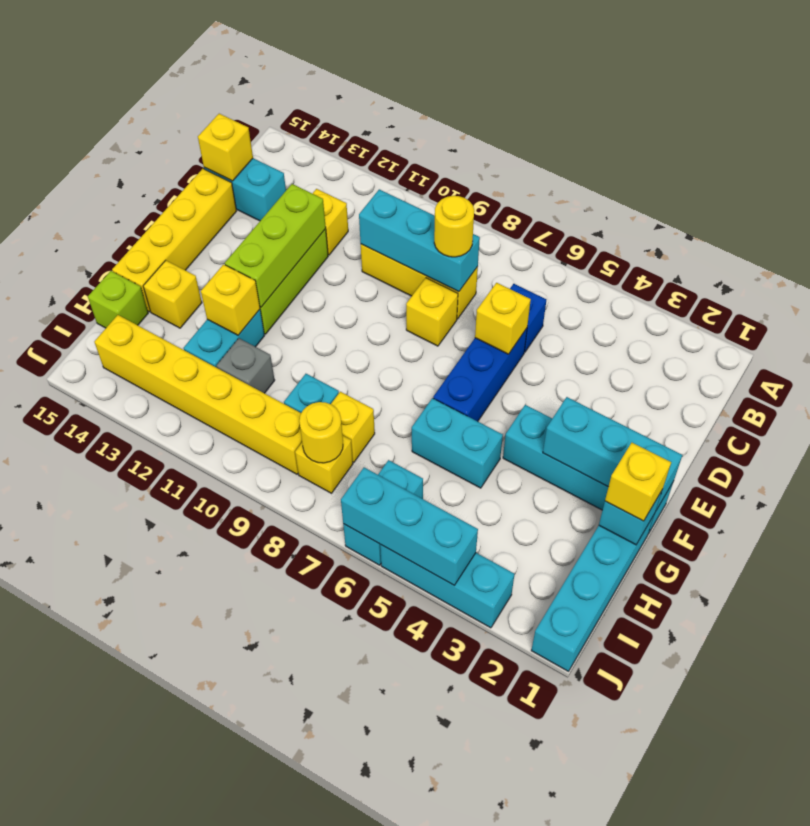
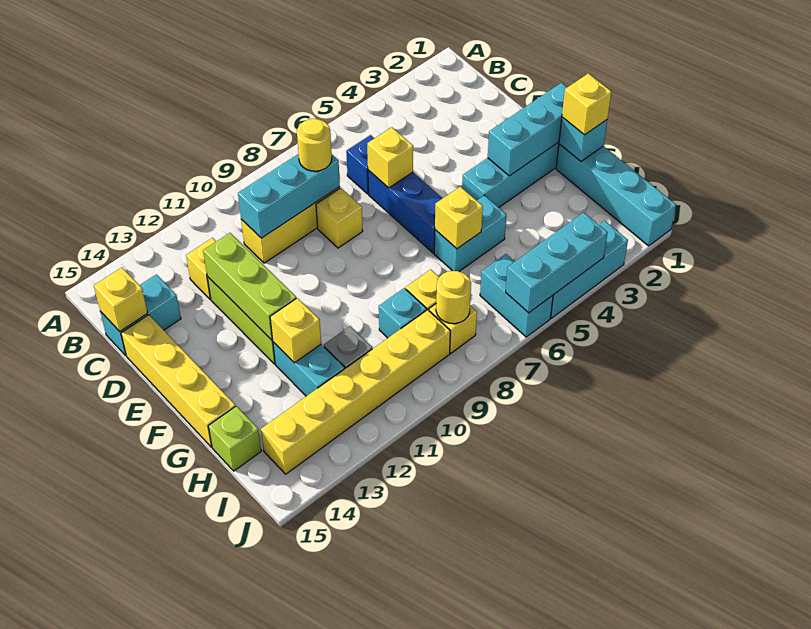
yellow 1x1 brick [143,260,202,328] -> yellow 1x1 brick moved to [435,187,483,249]

